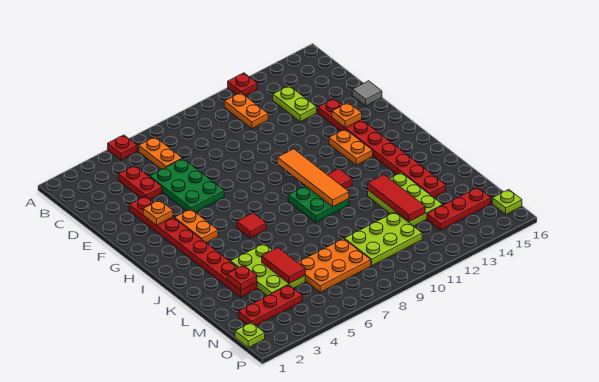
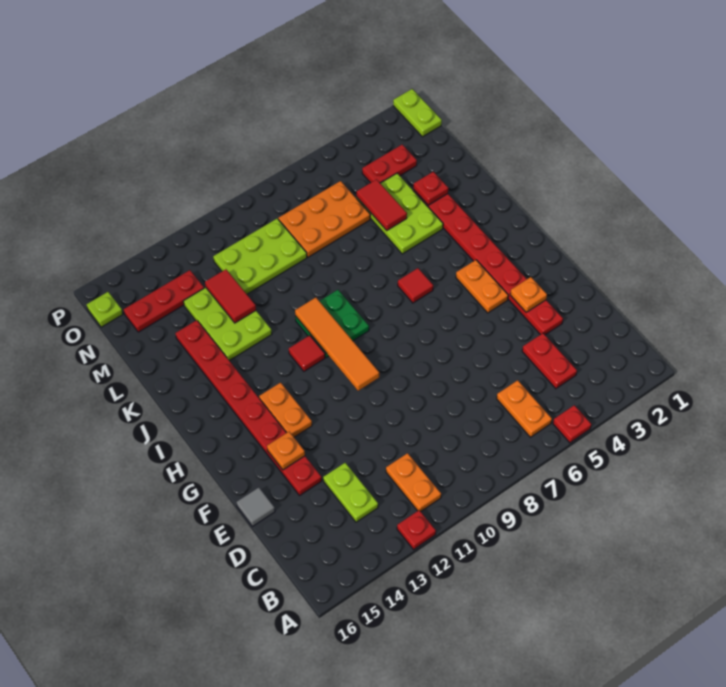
green 2x3 plate [150,159,224,212] -> none
red 1x3 tile [368,175,425,222] -> red 1x2 tile [205,269,256,323]
red 1x3 plate [238,285,302,326] -> red 1x2 plate [362,145,417,183]
lime 1x1 plate [235,322,265,348] -> lime 1x2 plate [393,89,442,137]

